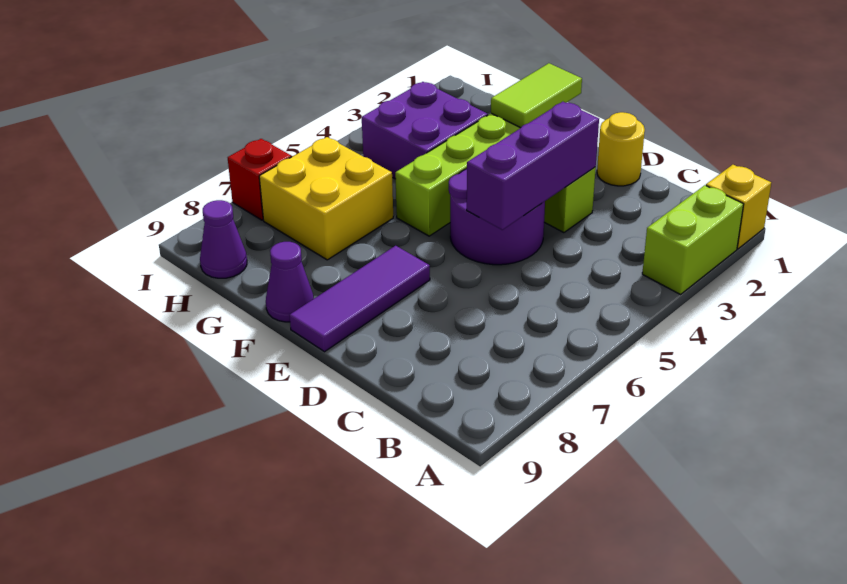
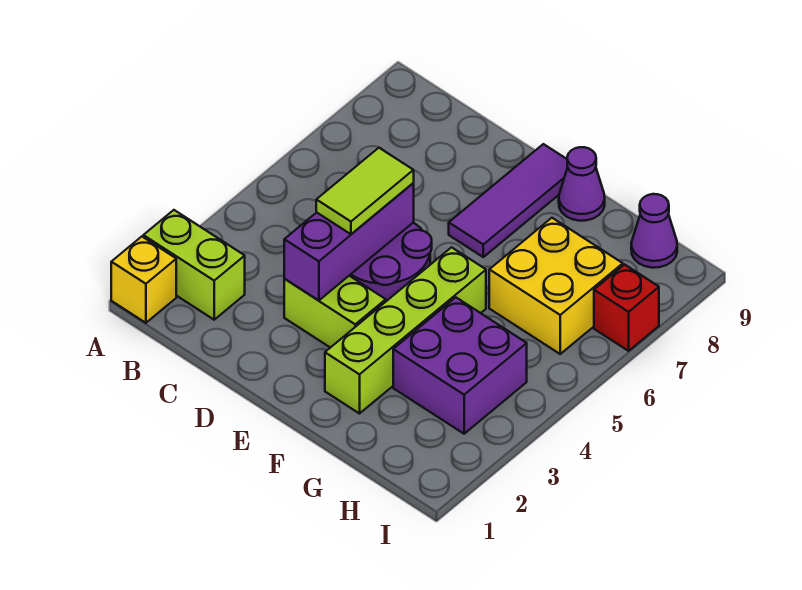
lime 1x2 brick [642,185,744,294] -> lime 1x2 brick turned to [143,210,245,320]
yellow 1x1 round brick [597,112,645,186] -> none
lime 1x2 tile [491,63,582,128] -> lime 1x2 tile moved to [316,148,414,234]

